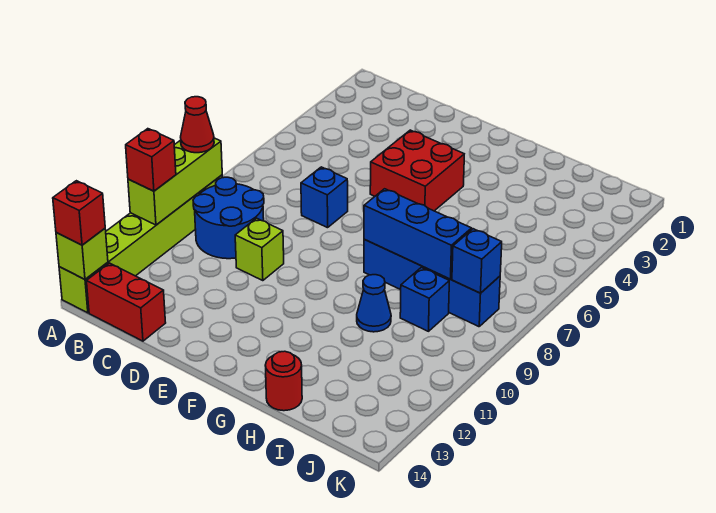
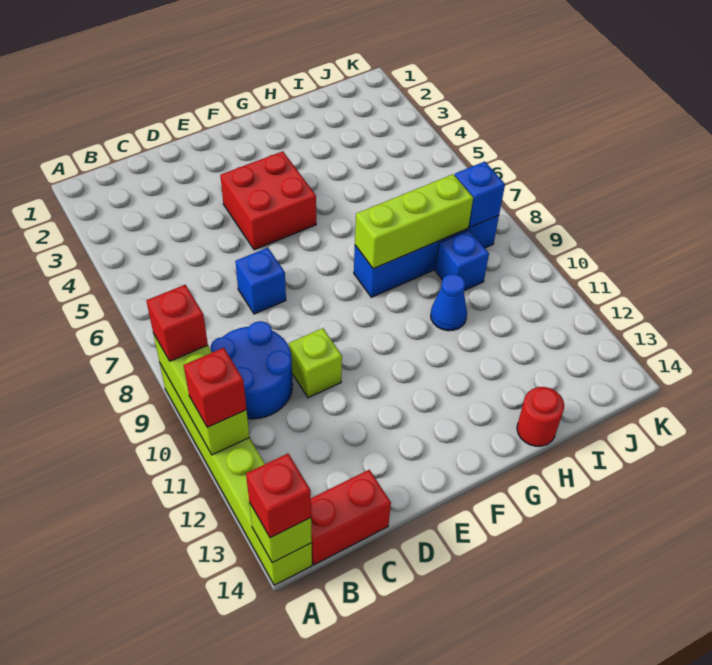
red 1x1 cone [181,97,214,153] -> red 1x1 brick [146,285,208,361]
blue 1x3 brick [364,189,472,279] -> lime 1x3 brick [355,174,473,269]

